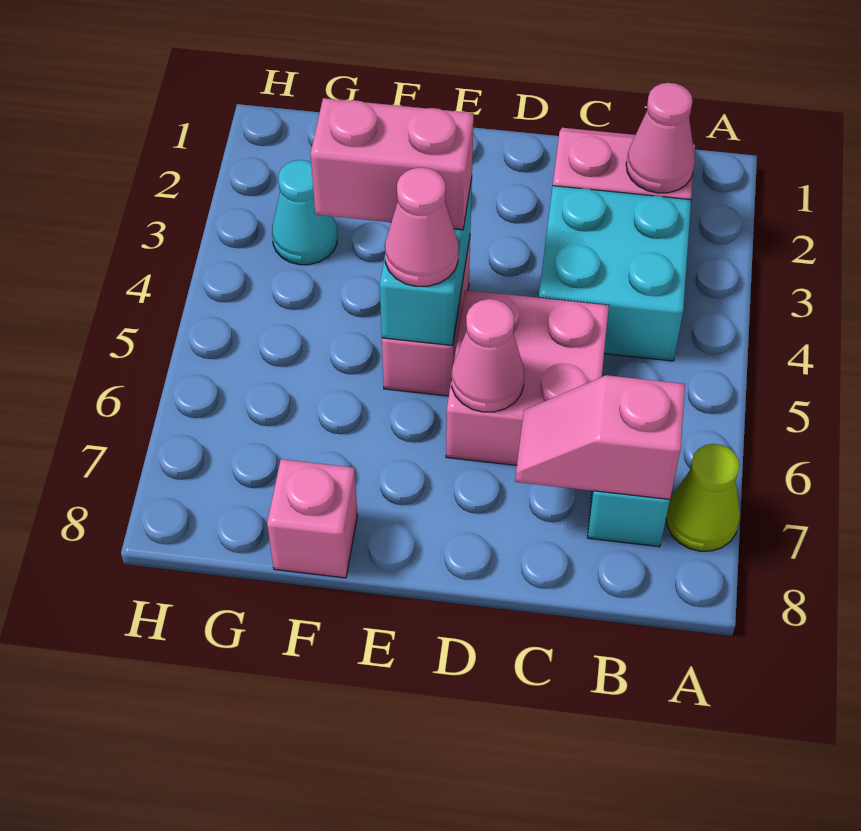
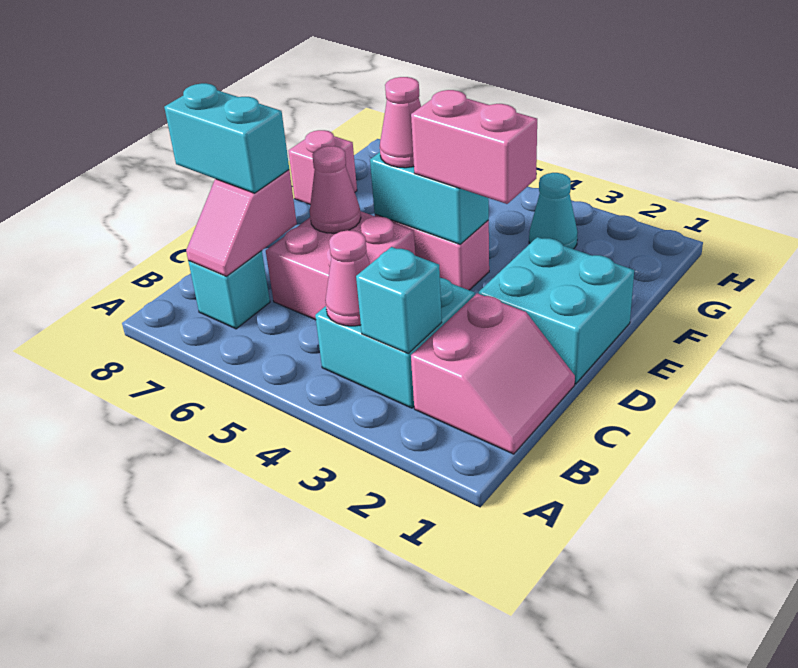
lime 1x1 cone [666,444,740,551] -> none
pink 1x1 cone [626,83,695,193] -> pink 1x1 cone moved to [325,230,370,326]
none -> cyan 1x1 brick [356,247,442,353]
pink 1x2 slope [515,375,685,499] -> pink 1x2 slope turned to [186,170,297,276]
none -> cyan 1x2 brick [164,83,289,193]
none -> cyan 2x2 brick [479,237,634,384]
pink 1x2 brick [310,98,474,230] -> pink 1x2 brick turned to [411,90,537,204]

